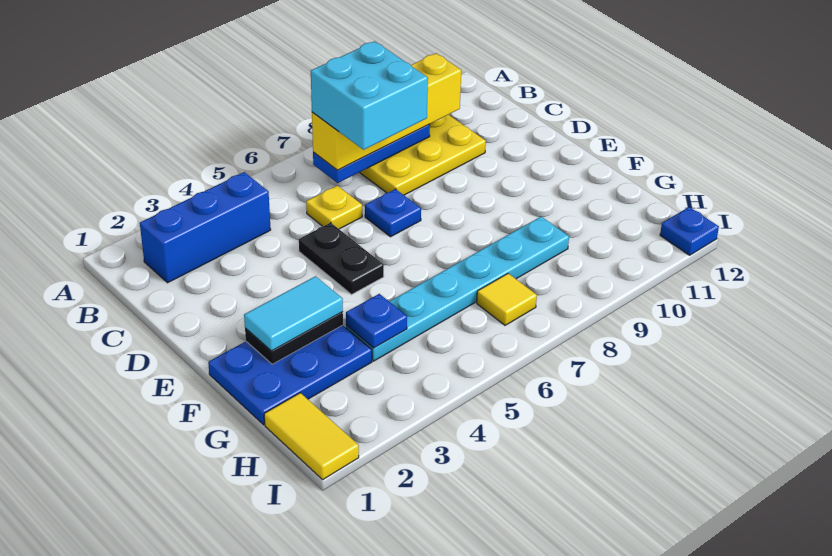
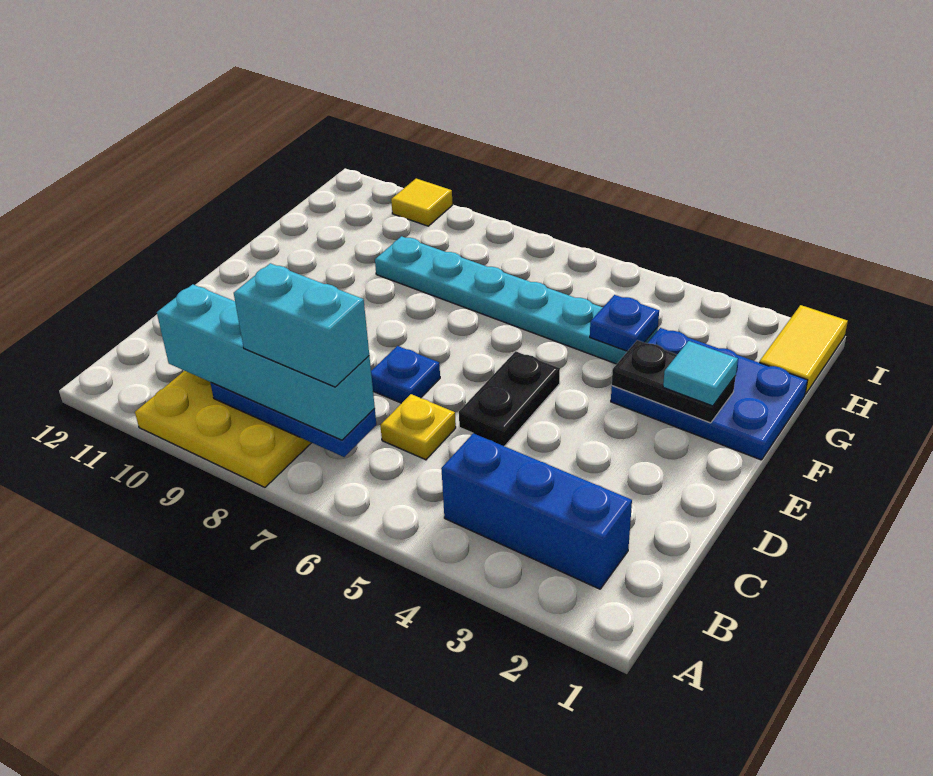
yellow 1x4 brick [312,53,461,170] -> cyan 1x4 brick [157,284,375,440]
cyan 2x2 brick [311,41,428,150] -> cyan 1x2 brick [234,263,369,387]
cyan 1x2 tile [244,276,343,351] -> cyan 1x1 tile [663,341,738,406]
yellow 1x1 tile [477,274,537,325] -> yellow 1x1 tile moved to [391,179,453,226]
blue 1x1 plate [660,207,719,255] -> none

